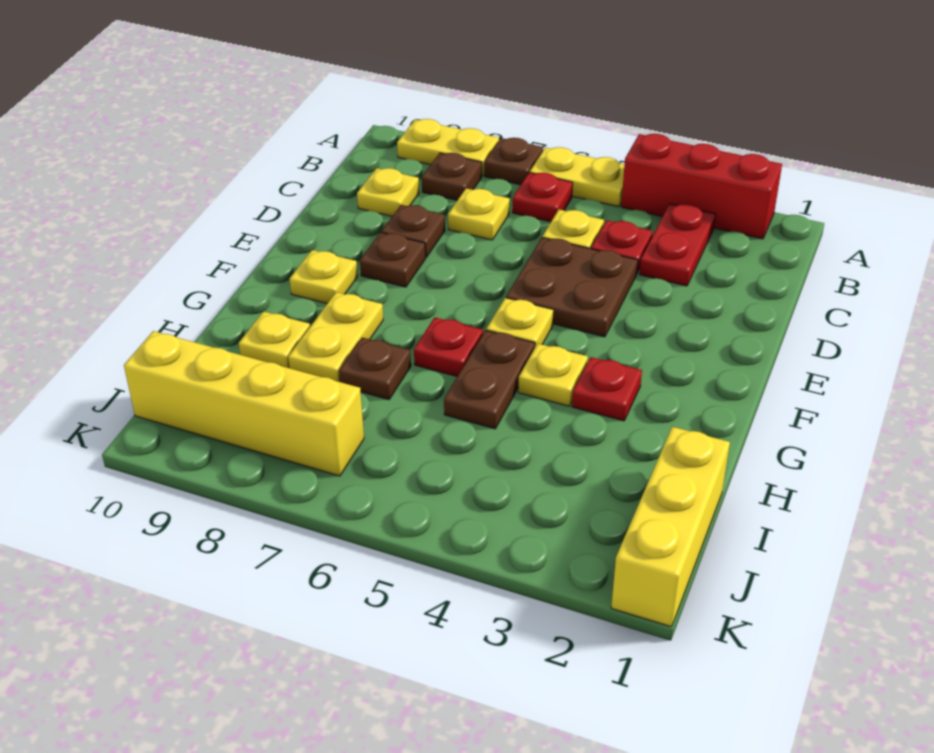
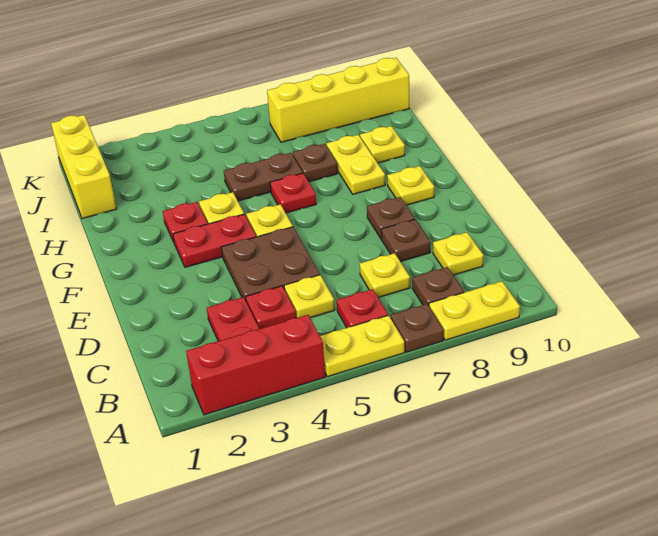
none -> red 1x2 plate [173,214,256,267]
brown 1x2 plate [444,330,535,429] -> brown 1x2 plate turned to [224,153,303,201]

